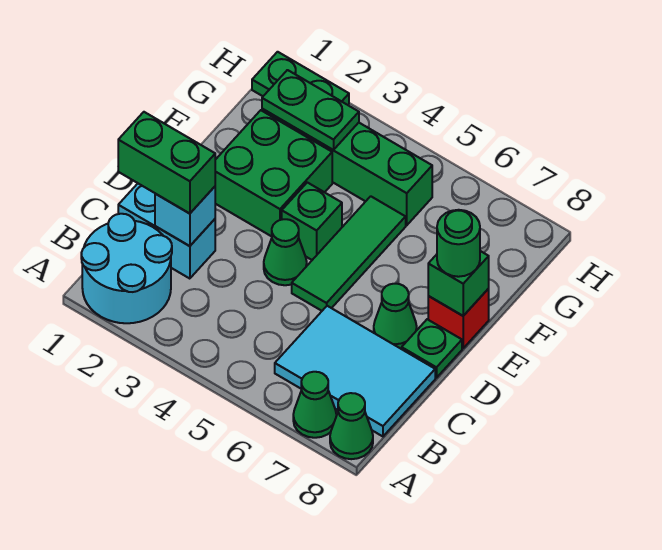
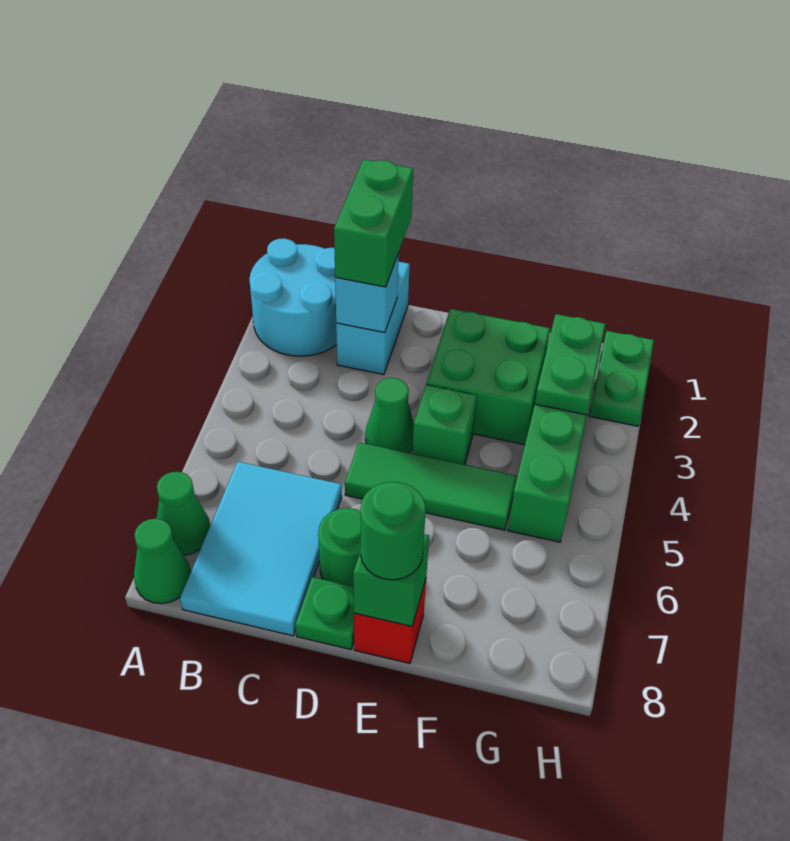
green 1x1 cone [374,284,417,349] -> green 1x1 round brick [318,508,361,587]

